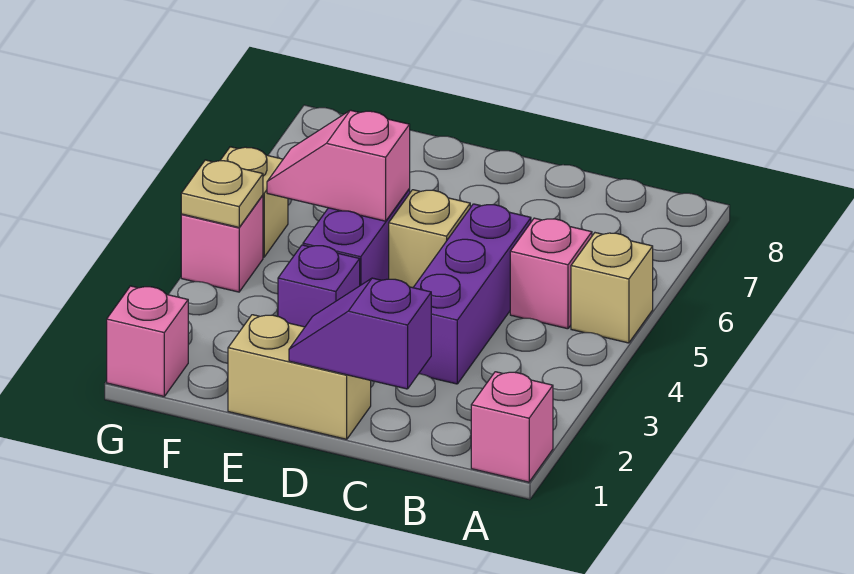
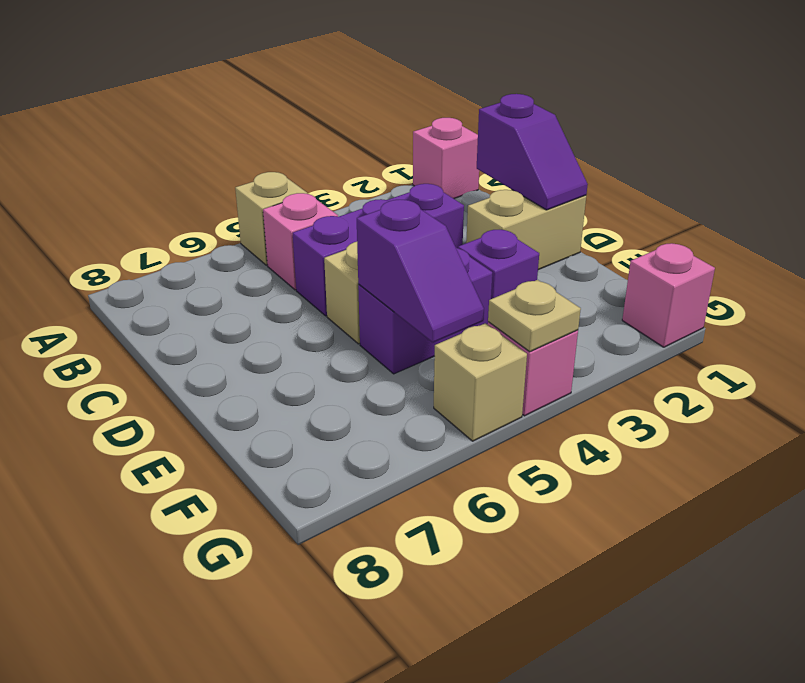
tan 1x2 brick [228,315,371,439] -> tan 1x2 brick turned to [466,190,586,270]
pink 1x2 slope [267,110,410,221] -> purple 1x2 slope [357,200,484,343]

